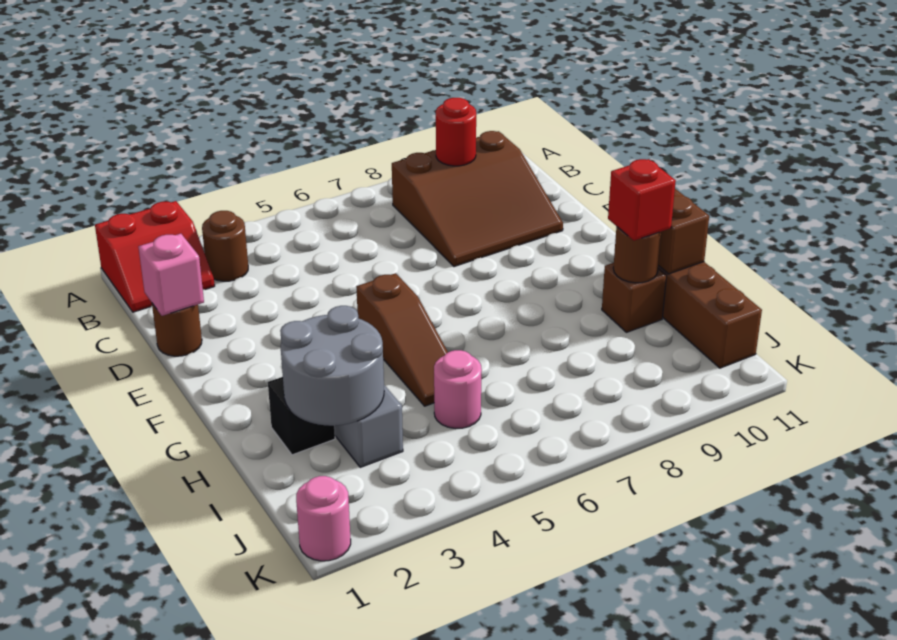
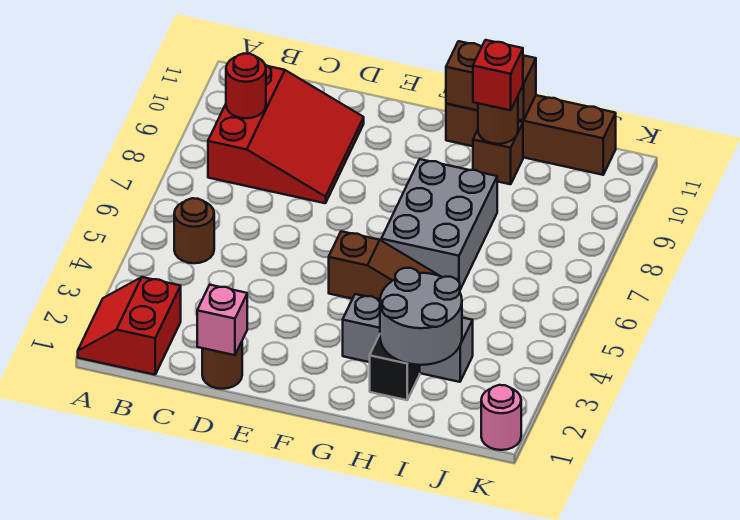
red 2x2 slope [95,201,215,312] -> red 2x2 slope turned to [78,277,181,375]
brown 1x1 round brick [202,211,248,281] -> brown 1x1 round brick moved to [174,198,214,263]
brown 3x3 slope [392,131,563,267] -> red 3x3 slope [208,65,364,203]
none -> grey 2x3 brick [381,159,497,290]
pink 1x1 round brick [434,350,482,429] -> none

